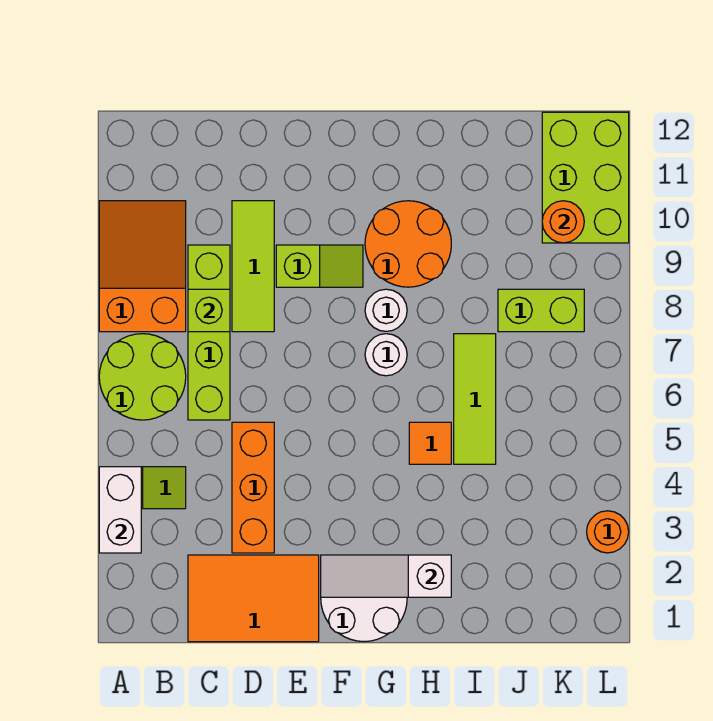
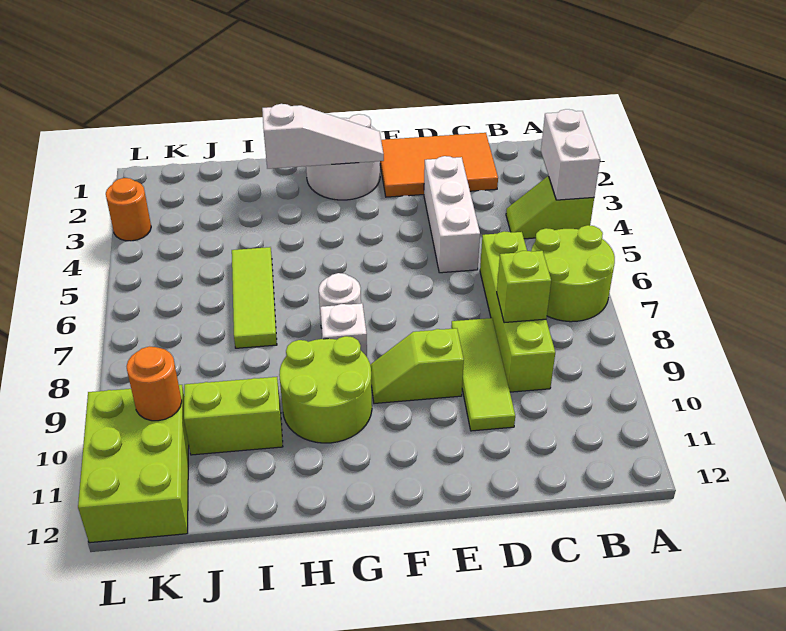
orange 2x3 slope [99,201,186,332] -> none
orange 1x3 brick [232,422,274,553] -> white 1x3 brick [424,156,480,273]
white 1x1 round brick [365,289,407,331] -> white 1x1 brick [320,303,367,357]
orange 2x2 round brick [365,201,451,287] -> lime 2x2 round brick [279,336,372,443]
orange 1x1 tile [409,422,451,464] -> none
lime 1x2 brick [498,289,584,332] -> lime 1x2 brick moved to [184,377,283,455]

